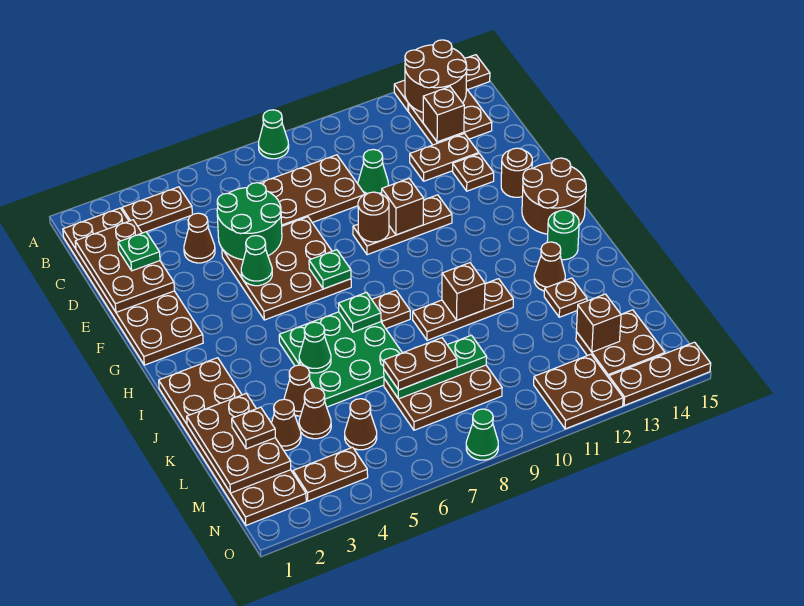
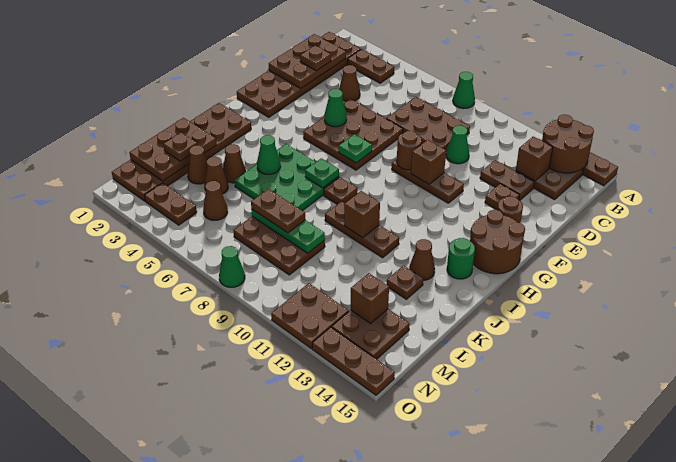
green 1x1 plate [118,232,160,271] -> brown 1x1 plate [300,46,331,71]
green 2x2 round brick [217,183,282,260] -> none

